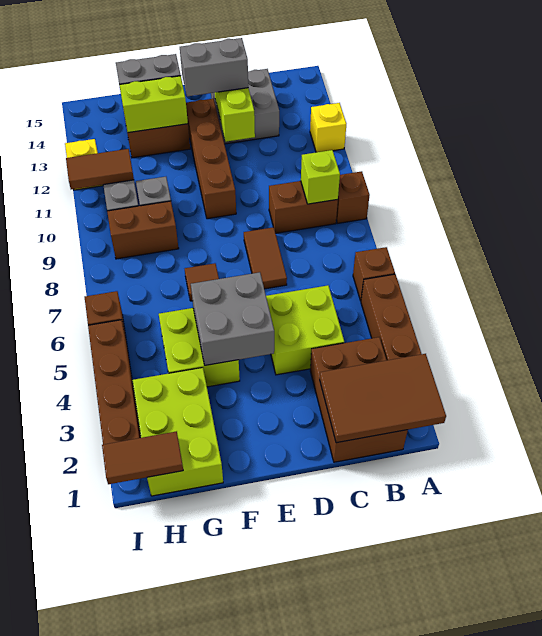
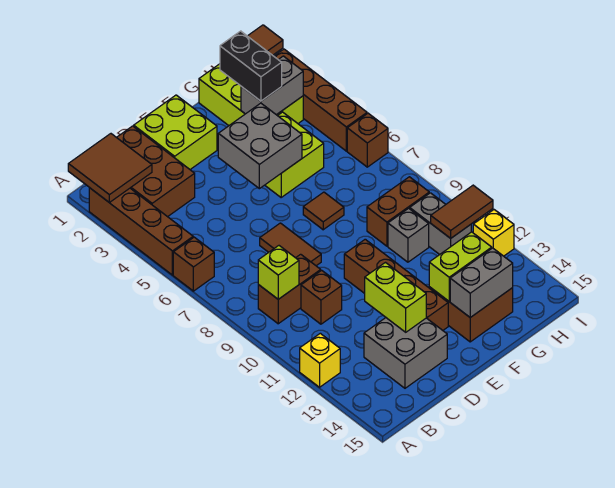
brown 2x3 tile [320,354,446,443] -> brown 2x2 tile [68,134,152,202]
brown 1x1 brick [336,171,370,223] -> brown 1x1 brick moved to [301,270,342,324]
lime 2x2 brick [266,285,344,375] -> lime 2x2 brick moved to [134,95,217,169]
grey 1x2 brick [180,38,248,96] -> grey 1x2 brick moved to [241,56,303,115]
none -> black 1x2 brick [220,31,282,101]

